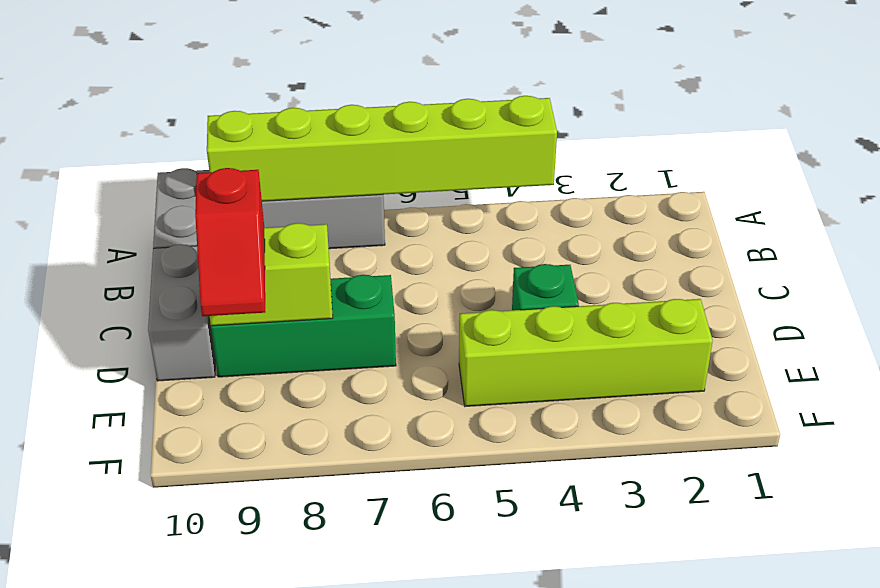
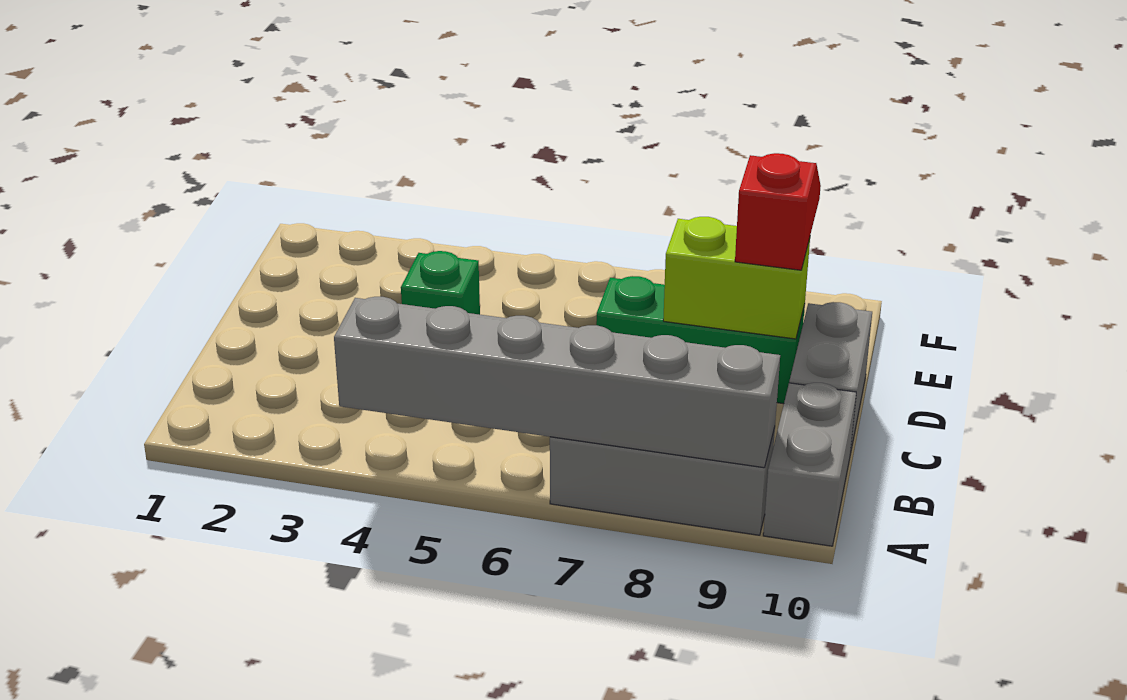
lime 1x6 brick [207,96,557,201] -> grey 1x6 brick [334,297,780,468]
lime 1x4 brick [459,299,713,406] -> none

